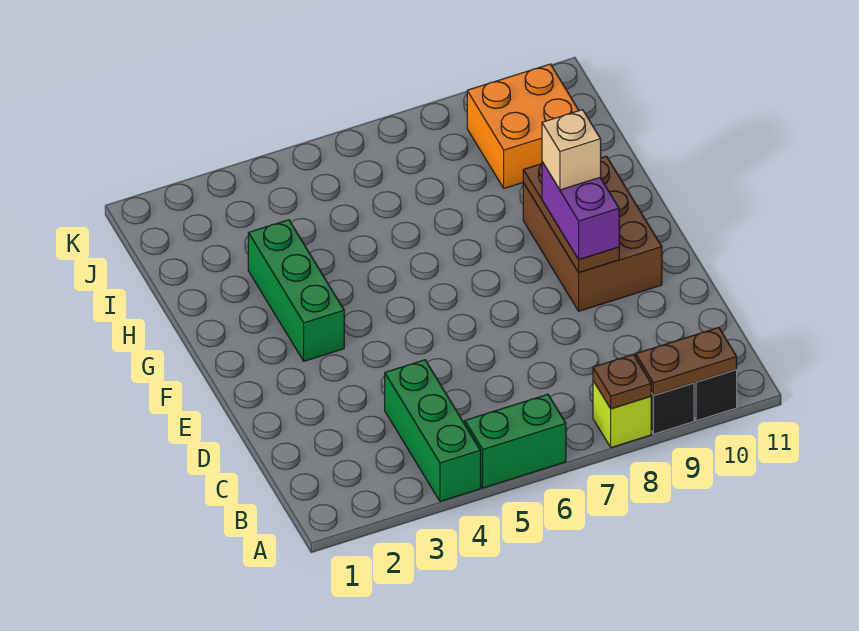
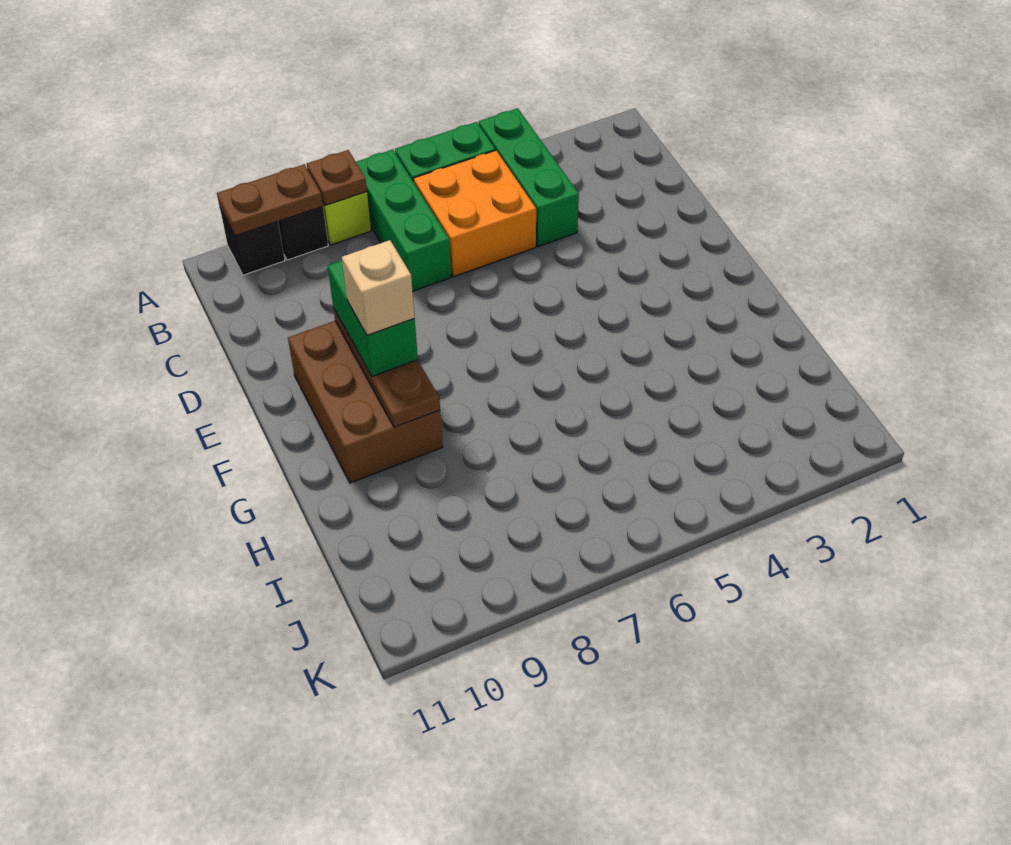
purple 1x2 brick [542,162,619,259] -> green 1x2 brick [328,261,418,376]
green 1x3 brick [248,220,344,361] -> green 1x3 brick moved to [356,150,451,291]
orange 2x2 brick [467,64,579,188] -> orange 2x2 brick moved to [414,150,536,277]

